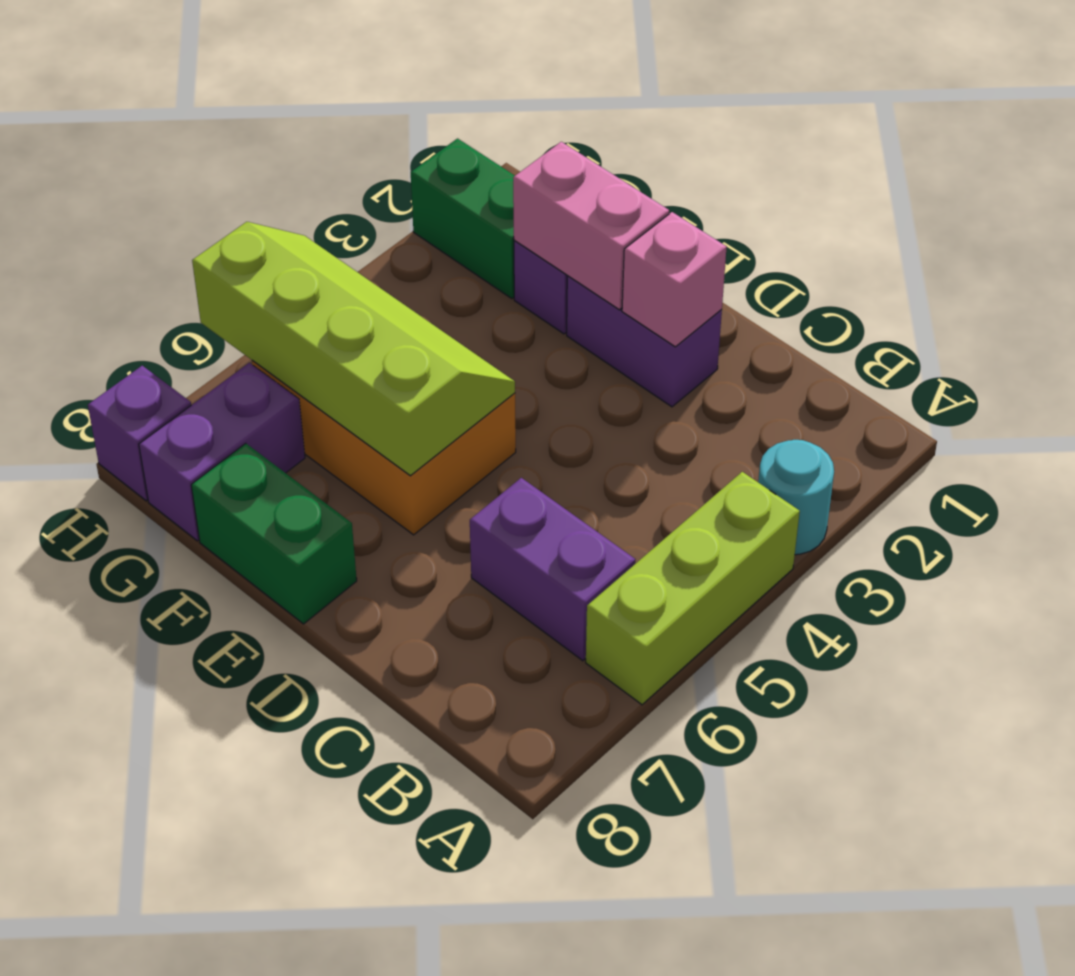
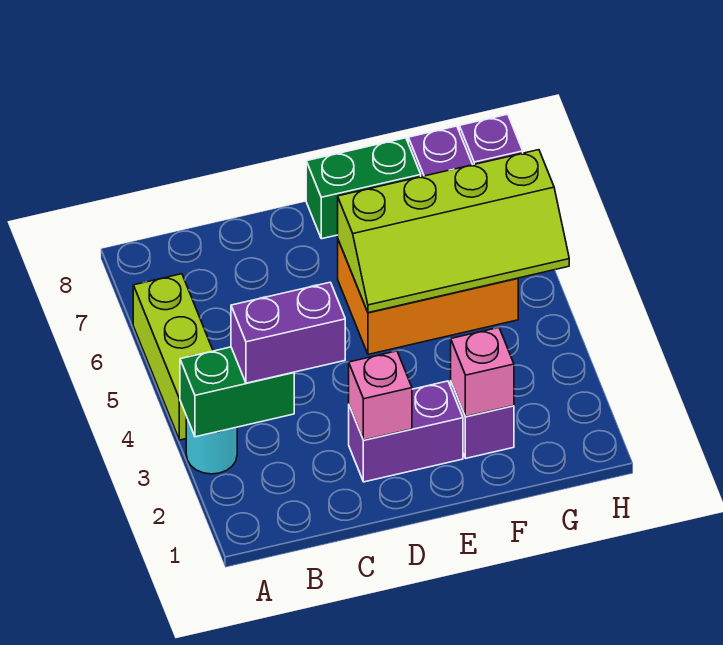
purple 1x2 brick [470,478,636,661] -> purple 1x2 brick moved to [231,282,345,383]
pink 1x2 brick [513,142,669,310] -> pink 1x1 brick [451,328,514,417]
green 1x2 brick [411,139,515,299] -> green 1x2 brick moved to [180,347,294,437]

